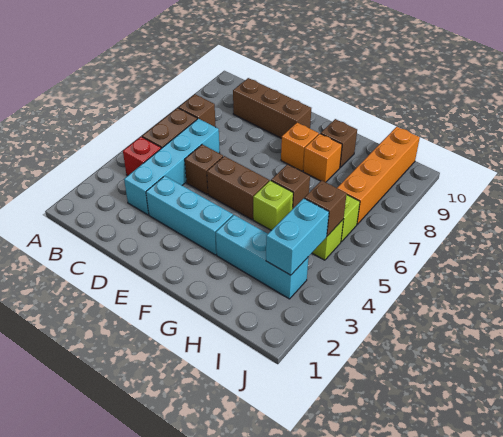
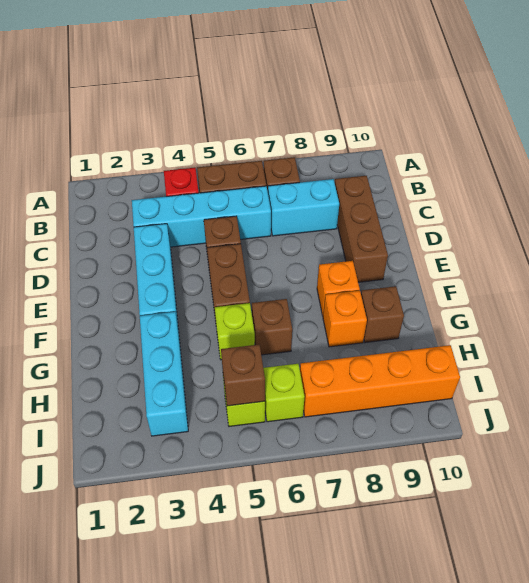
cyan 1x2 brick [266,198,329,275] -> cyan 1x2 brick moved to [268,179,339,236]

